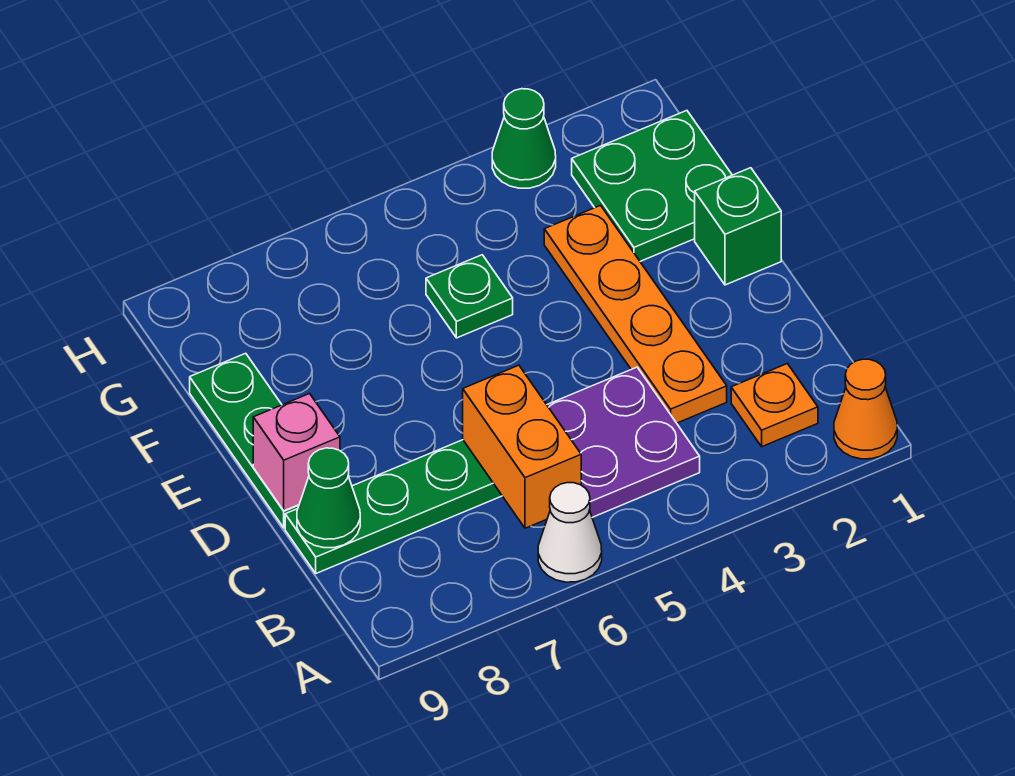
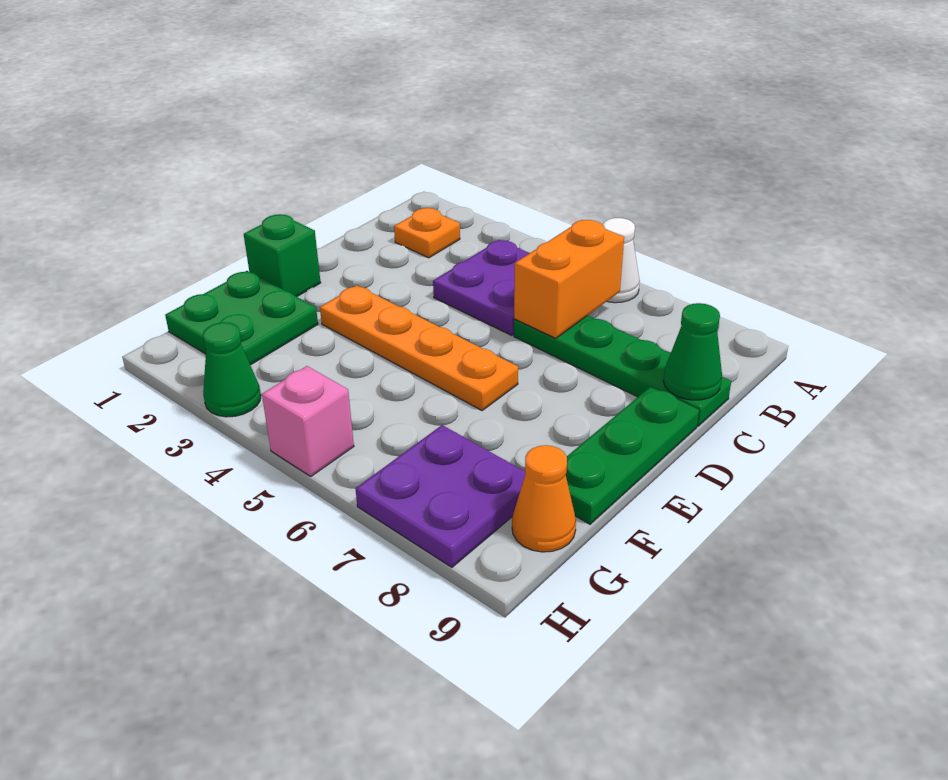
orange 1x1 cone [834,359,897,459] -> orange 1x1 cone moved to [512,445,576,552]
orange 1x4 plate [544,205,727,423] -> orange 1x4 plate turned to [320,285,518,410]
pink 1x1 brick [253,394,340,511] -> pink 1x1 brick moved to [262,366,354,476]
green 1x1 plate [426,255,513,338] -> none
none -> purple 2x2 plate [355,425,526,567]

